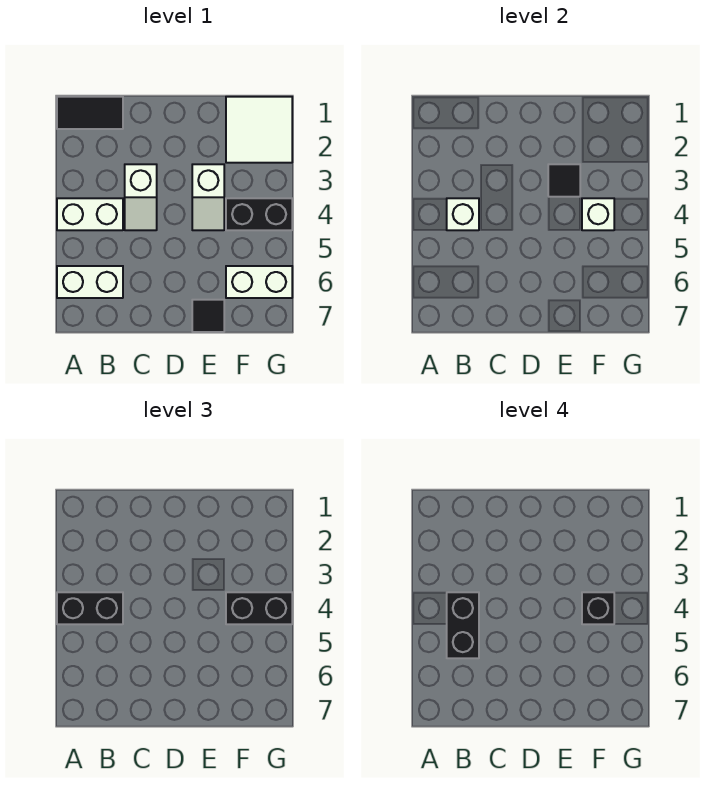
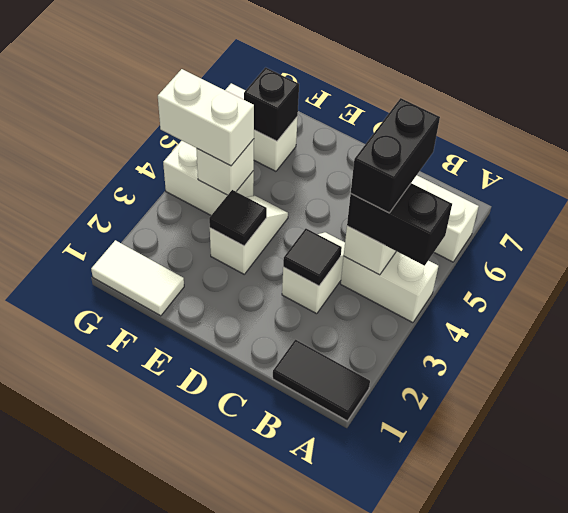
black 1x1 tile [192,300,224,332] -> black 1x1 tile moved to [283,229,342,286]
white 2x2 tile [226,97,292,163] -> white 1x2 tile [91,240,184,316]
black 1x2 brick [226,198,292,230] -> white 1x2 brick [163,141,254,215]
black 1x2 brick [226,592,292,624] -> white 1x2 brick [158,69,254,166]
black 1x1 brick [582,592,614,624] -> black 1x1 brick moved to [244,67,299,141]

